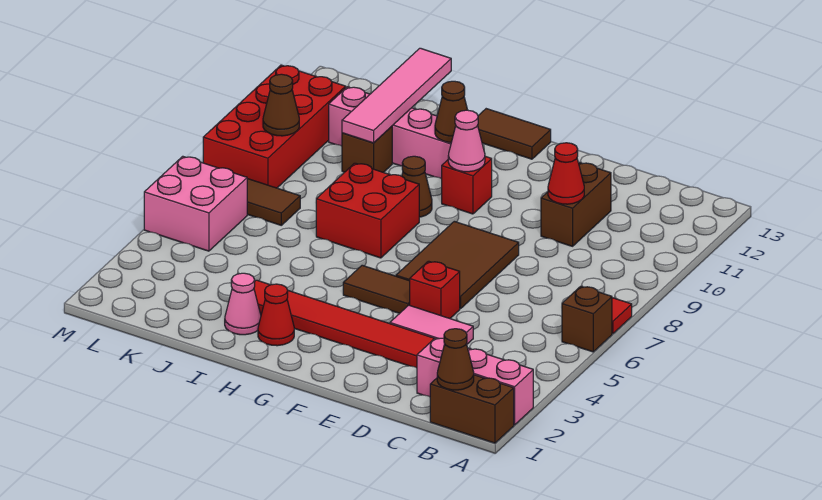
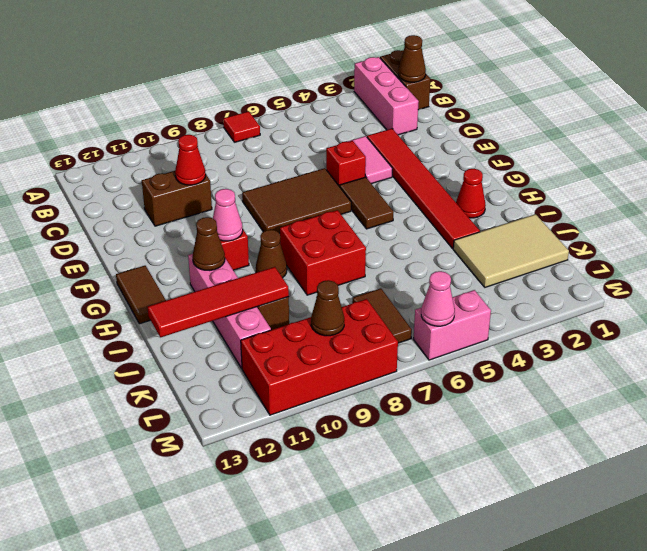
brown 1x1 brick [562,286,612,352] -> none
pink 1x1 cone [225,273,261,335] -> pink 1x1 cone moved to [421,271,455,326]
none -> tan 2x3 tile [453,214,569,287]
pink 1x4 tile [342,48,451,143] -> red 1x4 tile [148,267,289,337]
pink 2x2 brick [144,156,247,251] -> pink 1x2 brick [414,290,491,360]

